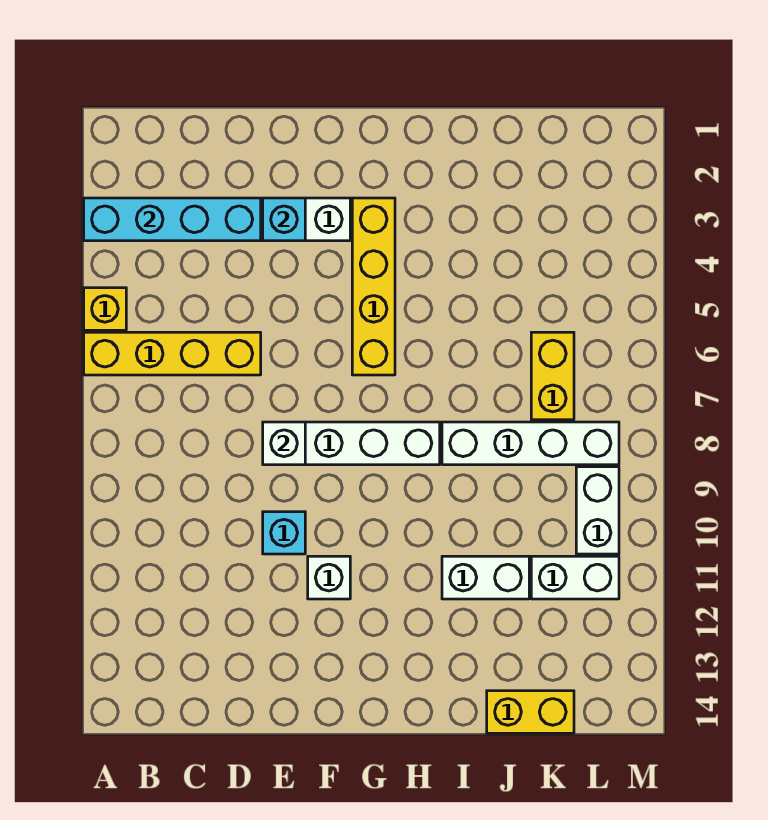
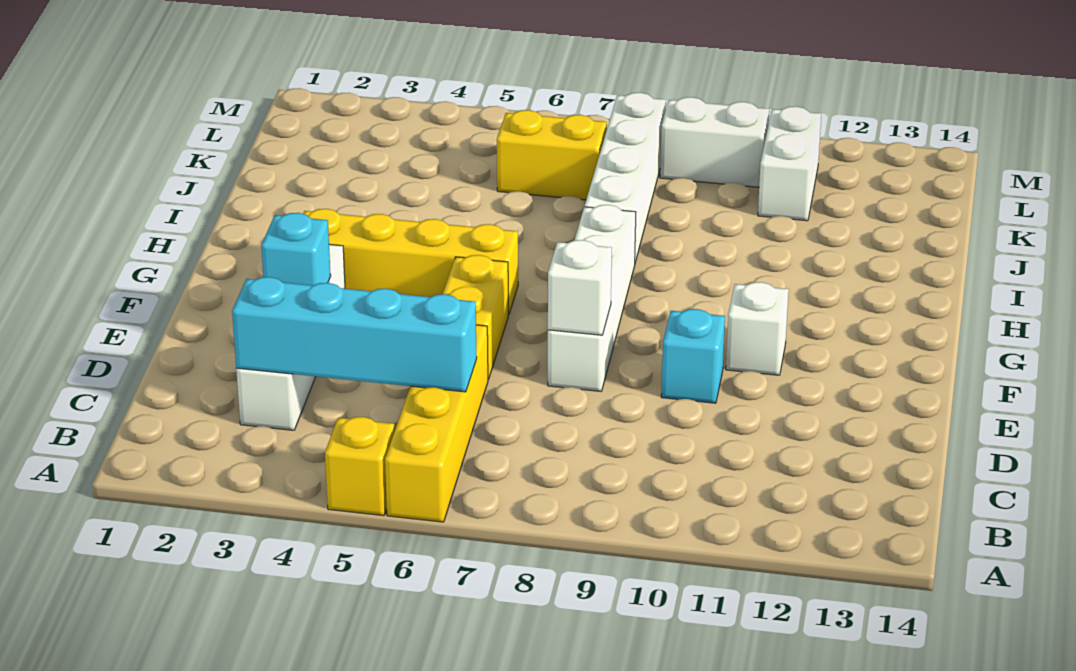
cyan 1x4 brick [84,198,261,241] -> cyan 1x4 brick turned to [232,277,477,392]
white 1x2 brick [442,556,529,599] -> none
yellow 1x2 brick [487,691,574,733] -> yellow 1x2 brick moved to [443,255,508,380]

